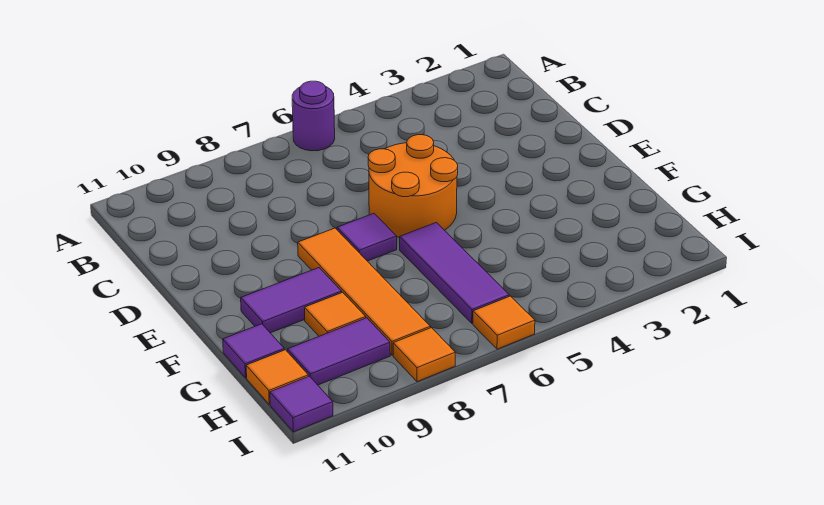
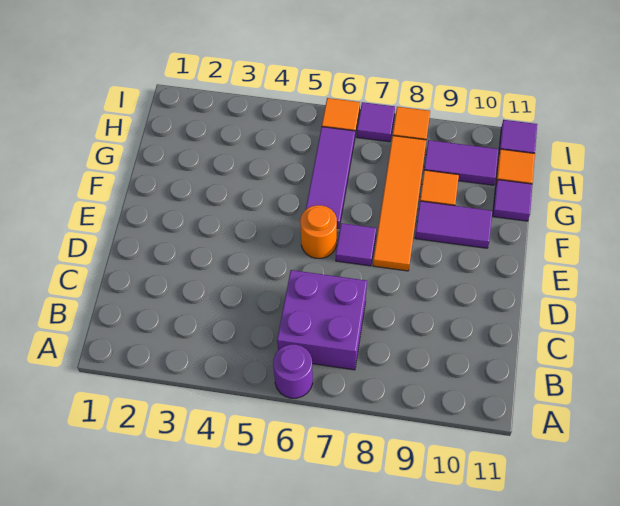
none -> purple 2x2 brick [277,270,367,370]
orange 2x2 round brick [368,135,458,237] -> orange 1x1 round brick [300,205,337,258]
none -> purple 1x1 tile [357,102,395,142]

